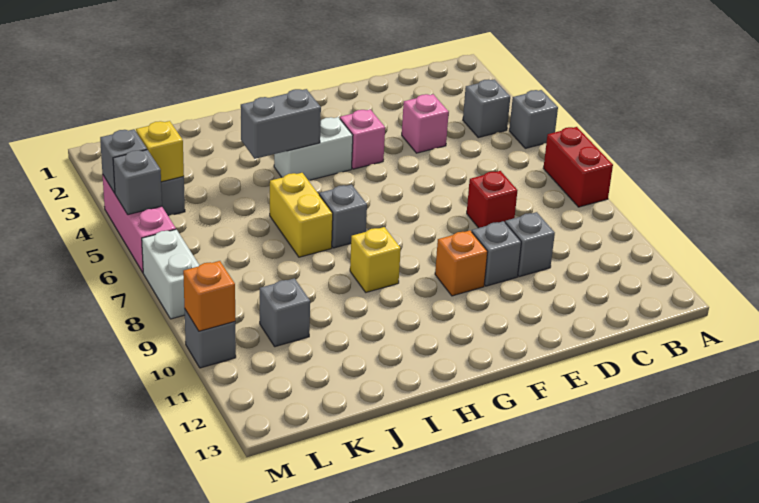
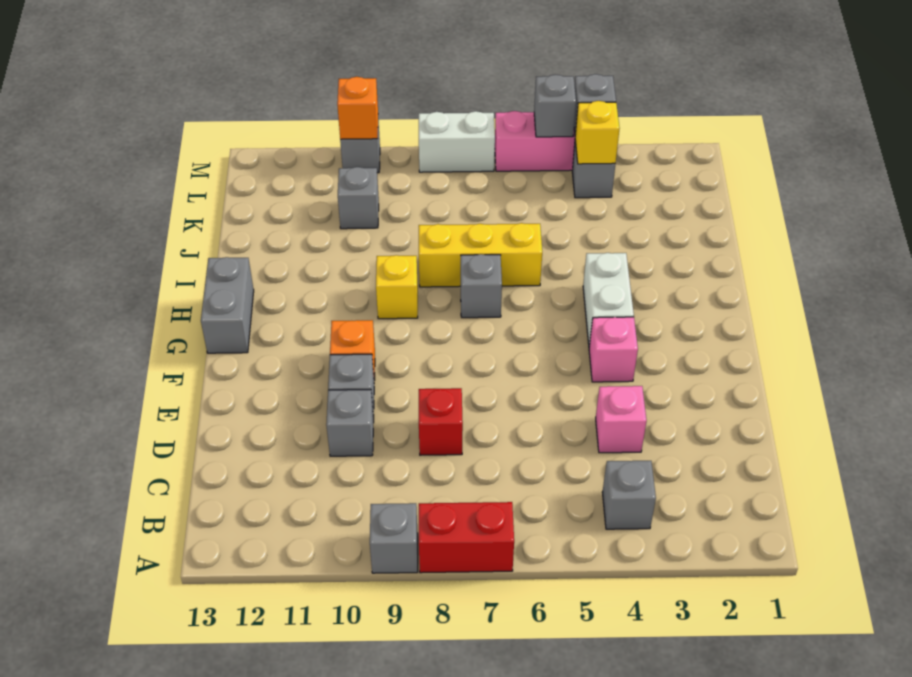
grey 1x1 brick [509,90,558,148] -> grey 1x1 brick moved to [370,503,418,573]
grey 1x2 brick [241,89,321,159] -> grey 1x2 brick moved to [201,257,254,353]
yellow 1x2 brick [270,173,333,257] -> yellow 1x3 brick [419,223,542,287]

